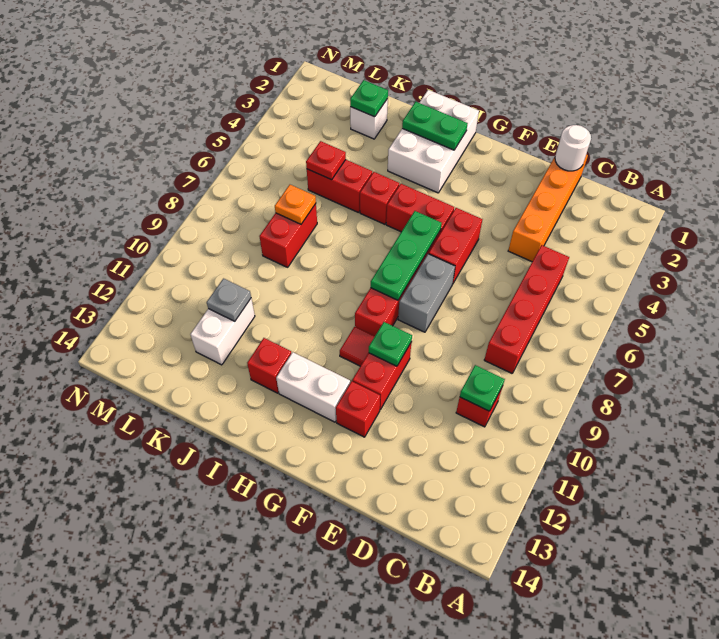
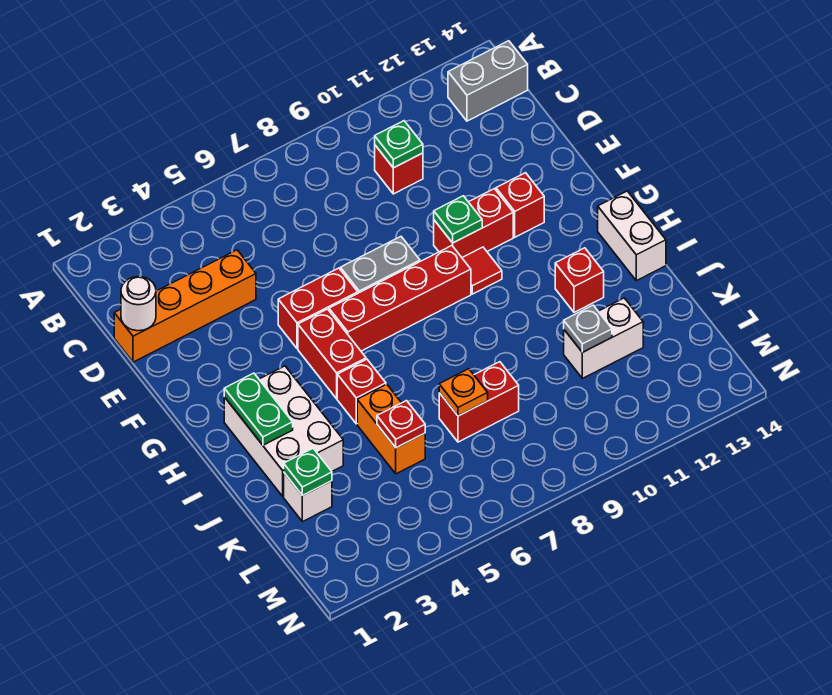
none -> grey 1x2 brick [448,41,528,121]
red 1x4 brick [484,245,569,373] -> none
green 1x3 plate [371,211,442,300] -> none
white 1x2 brick [276,352,350,422] -> white 1x2 brick moved to [598,191,666,281]
white 2x3 brick [388,90,479,193] -> white 2x3 brick turned to [224,366,343,496]
red 1x2 brick [307,160,372,213] -> orange 1x2 brick [357,384,425,474]

